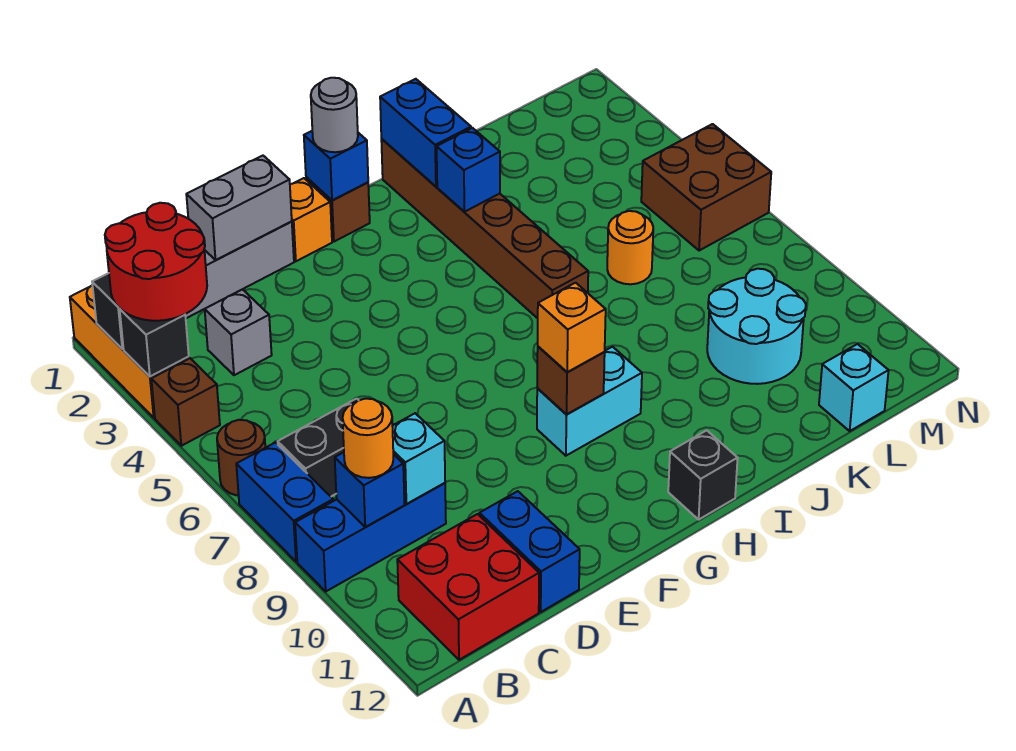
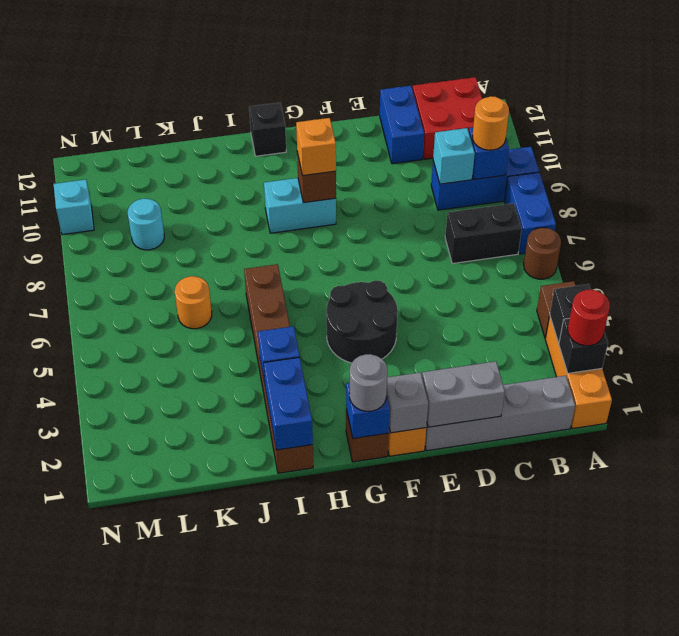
red 2x2 round brick [105,203,207,321] -> red 1x1 round brick [568,290,610,346]
grey 1x1 brick [205,289,272,375] -> grey 1x1 brick moved to [387,372,428,433]
none -> black 2x2 round brick [326,280,398,363]
cyan 2x2 round brick [707,269,806,384] -> cyan 1x1 round brick [128,199,164,250]
cyan 1x1 brick [819,344,889,431] -> cyan 1x1 brick moved to [54,180,94,235]
brown 2x2 brick [641,124,771,251] -> none

